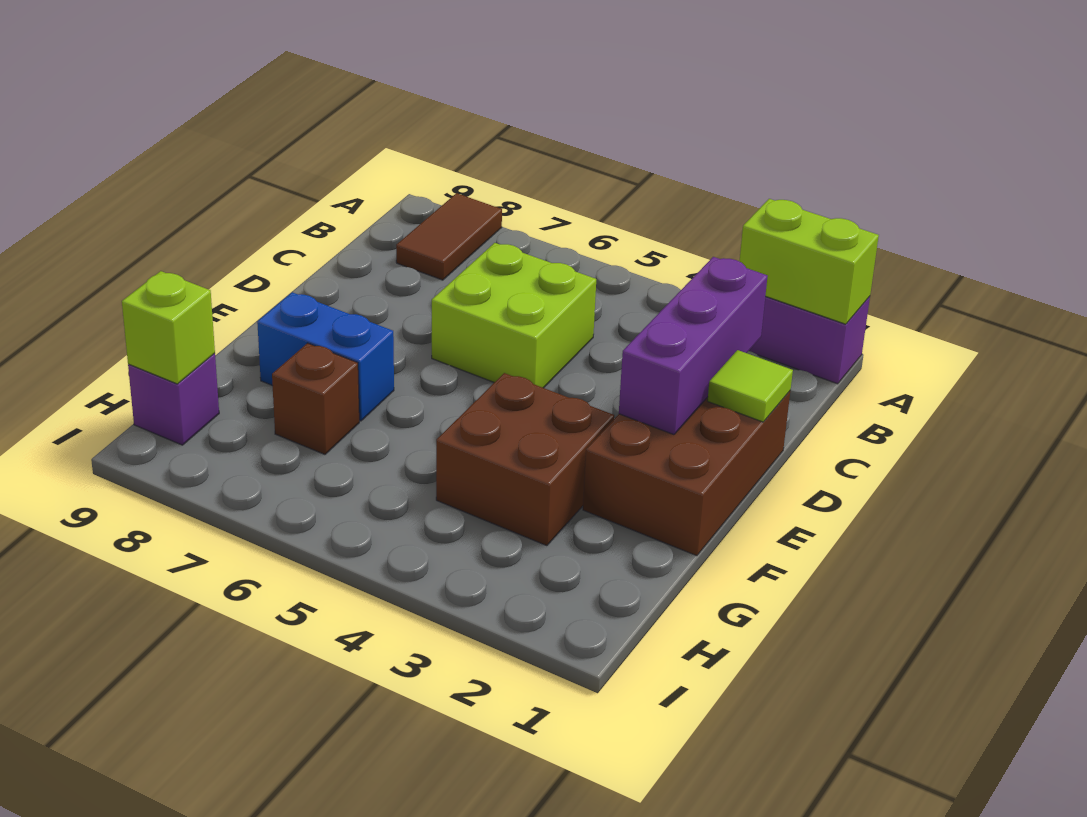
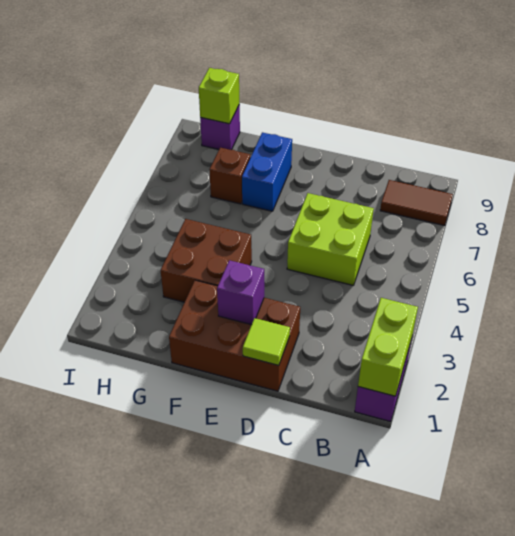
purple 1x3 brick [619,257,768,435] -> purple 1x1 brick [217,260,264,325]

